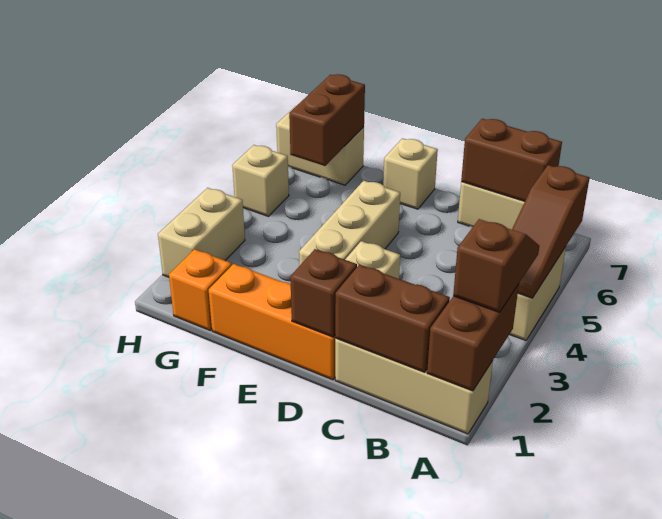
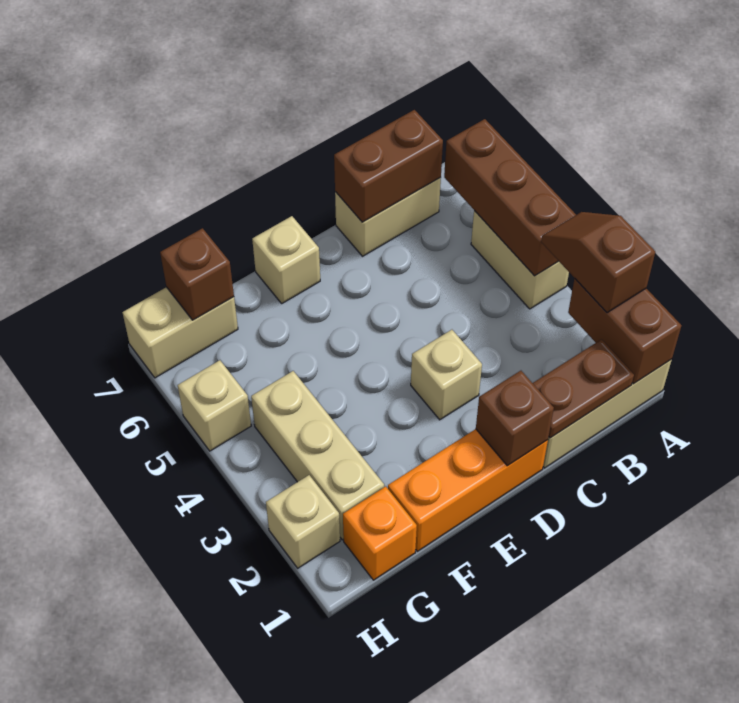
brown 1x3 slope [512,165,589,298] -> brown 1x3 brick [444,119,576,276]
brown 1x2 brick [335,265,450,372] -> brown 1x2 plate [533,339,634,438]
tan 1x3 brick [299,181,400,265] -> tan 1x3 brick moved to [251,371,384,540]
brown 1x2 brick [289,74,365,166] -> brown 1x1 brick [160,228,234,320]
tan 1x2 brick [158,188,245,277] -> tan 1x1 brick [266,475,340,568]

